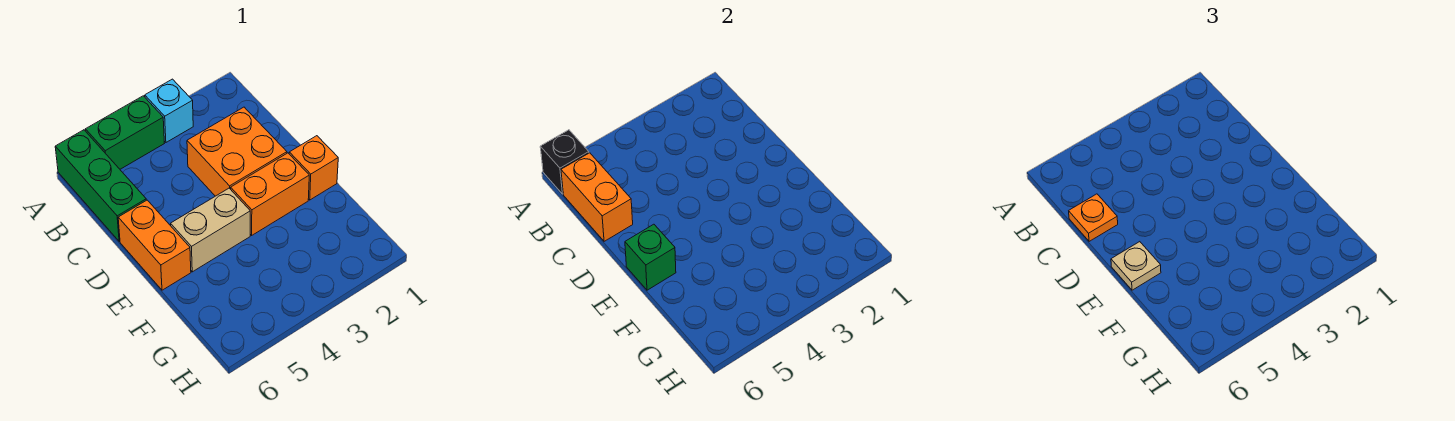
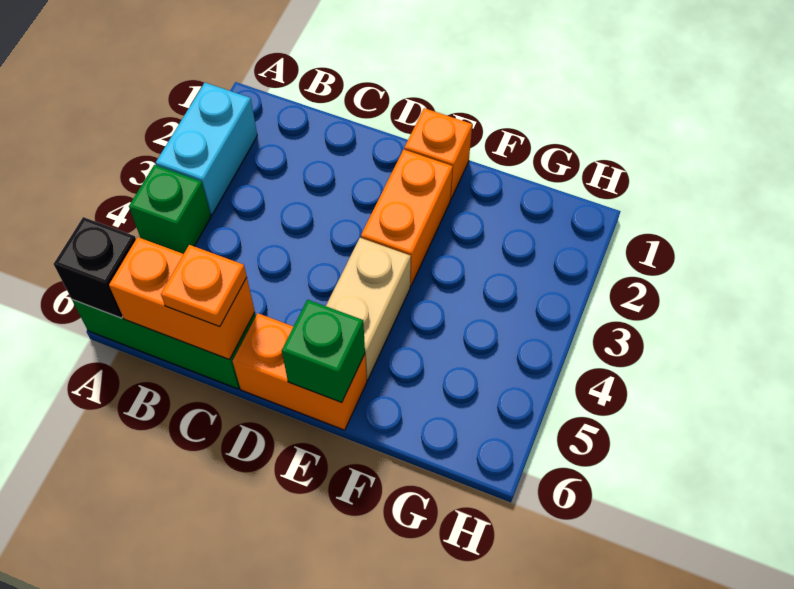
cyan 1x1 brick [145,79,193,142] -> cyan 1x2 brick [156,83,257,215]
green 1x2 brick [86,96,164,169] -> green 1x1 brick [129,165,211,254]
orange 2x2 brick [187,107,287,196] -> none
tan 1x1 plate [1111,242,1161,290] -> none

